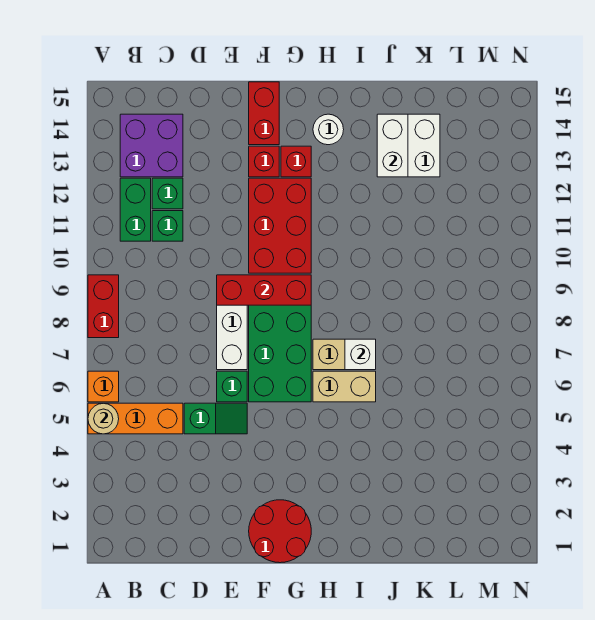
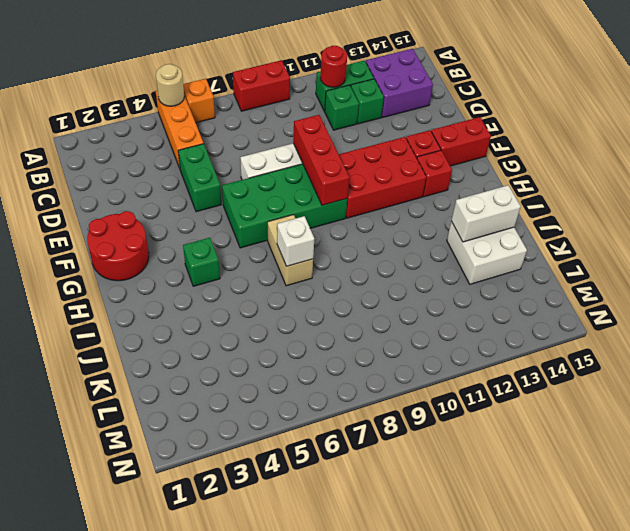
none -> red 1x1 round brick [320,46,347,87]
green 1x2 slope [184,403,247,434] -> green 1x2 brick [178,144,221,212]
green 1x1 brick [217,371,247,402] -> green 1x1 brick moved to [183,238,220,286]
tan 1x2 brick [313,371,376,402] -> none
white 1x1 round brick [313,114,344,145] -> none

